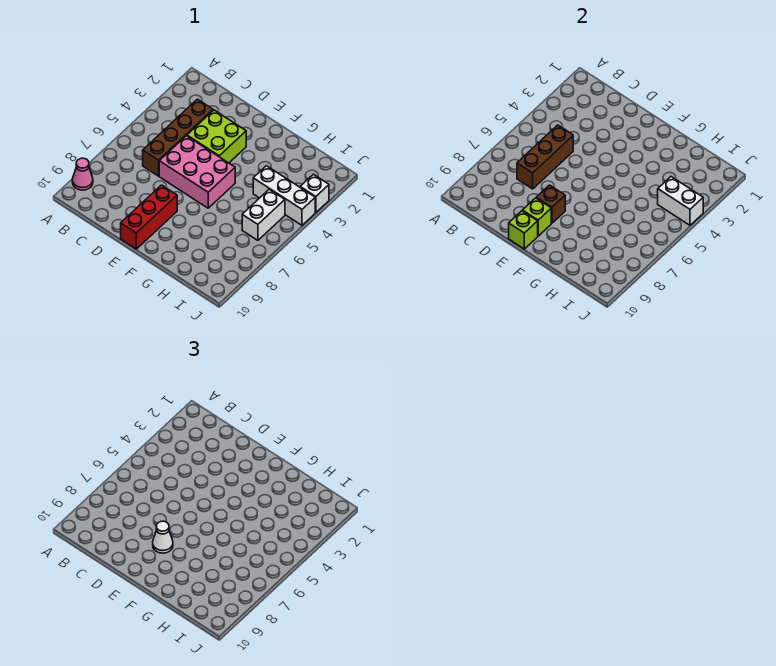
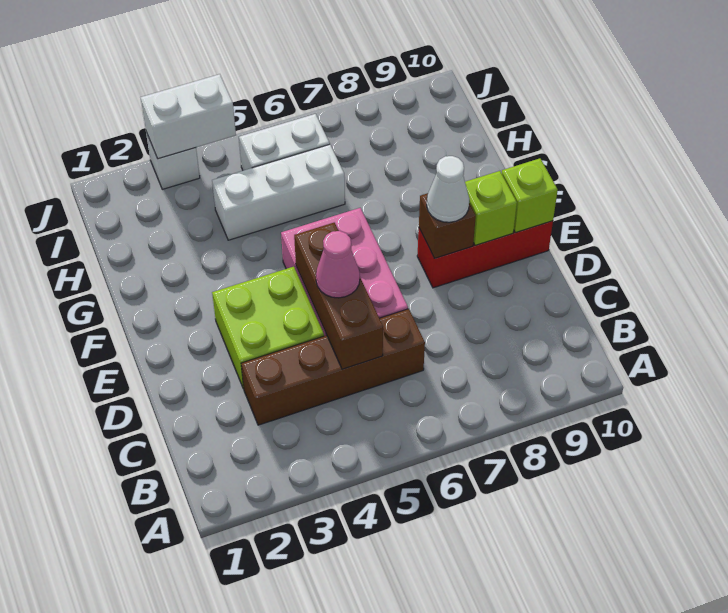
pink 1x1 cone [72,158,93,190] -> pink 1x1 cone moved to [316,231,360,298]
brown 1x3 brick [517,125,573,189] -> brown 1x3 brick turned to [294,223,383,369]
white 1x3 brick [253,166,315,225] -> white 1x3 brick turned to [212,144,345,240]
white 1x2 brick [658,177,703,225] -> white 1x2 brick turned to [140,74,236,159]

